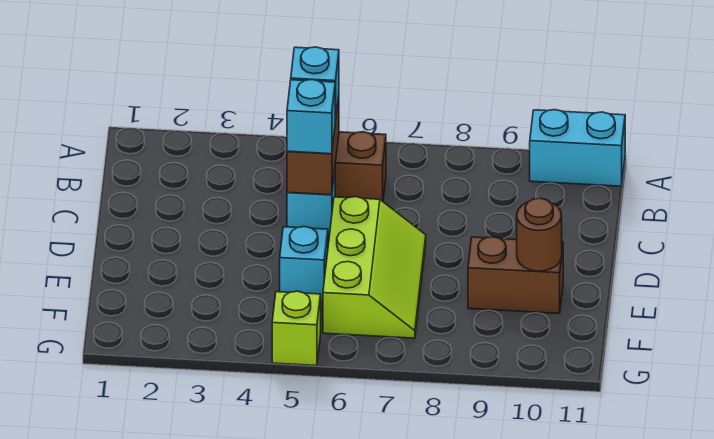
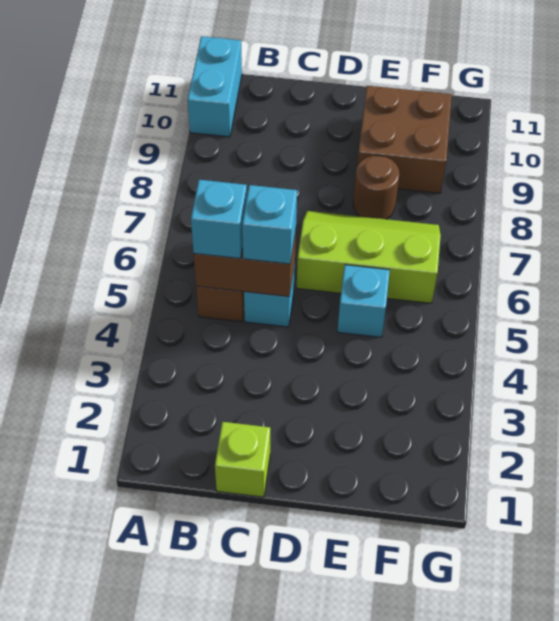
brown 1x2 brick [468,237,563,313] -> brown 2x2 brick [357,86,452,193]
brown 1x1 round brick [517,198,562,271] -> brown 1x1 round brick moved to [353,156,399,219]
lime 1x1 brick [272,291,321,366] -> lime 1x1 brick moved to [215,422,270,497]

